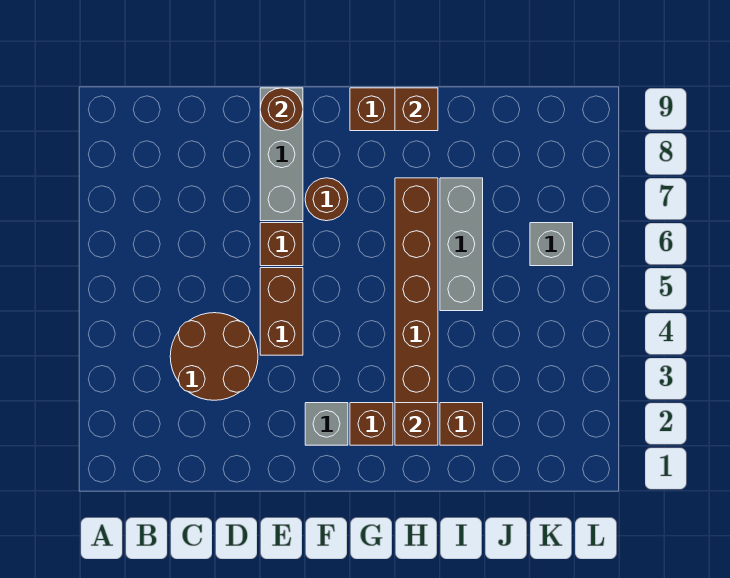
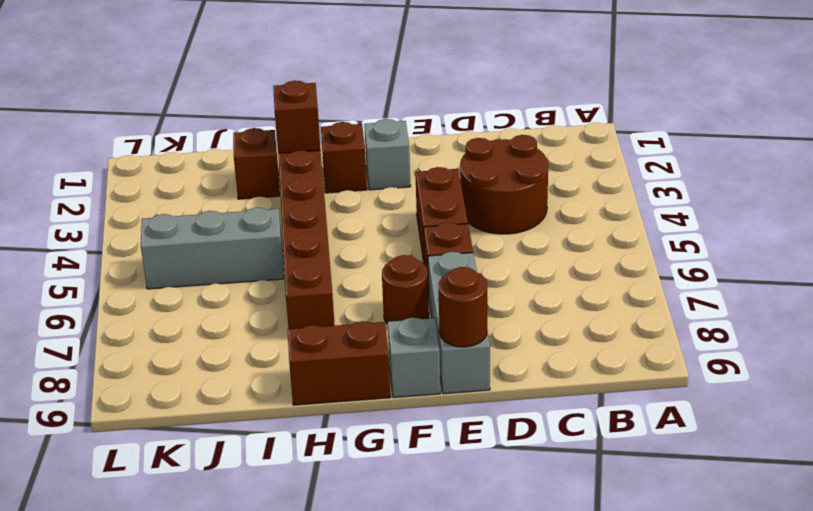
brown 1x1 brick [395,88,438,131] -> none
grey 1x3 brick [440,178,483,311] -> grey 1x3 brick turned to [141,207,284,289]
grey 1x1 brick [530,223,573,266] -> grey 1x1 brick moved to [387,318,440,398]

